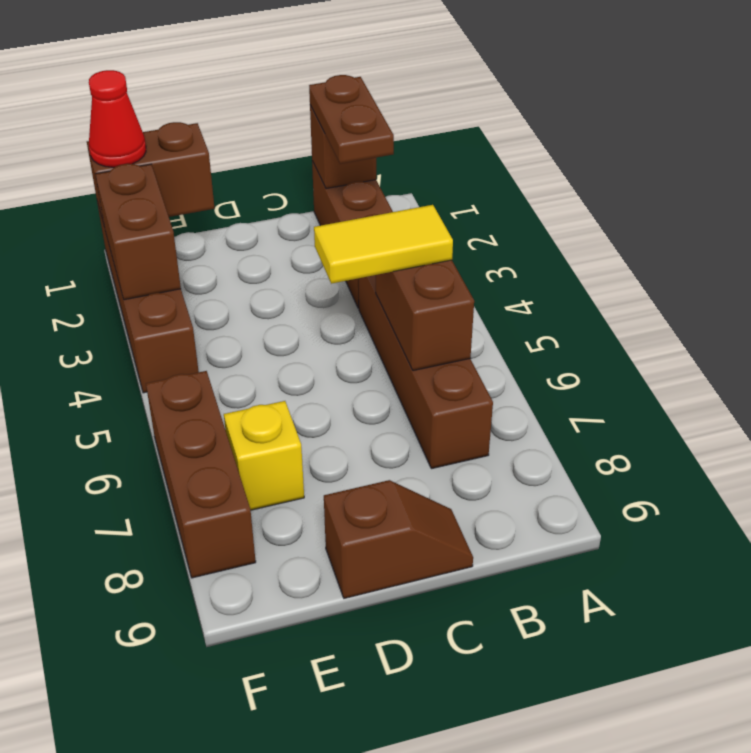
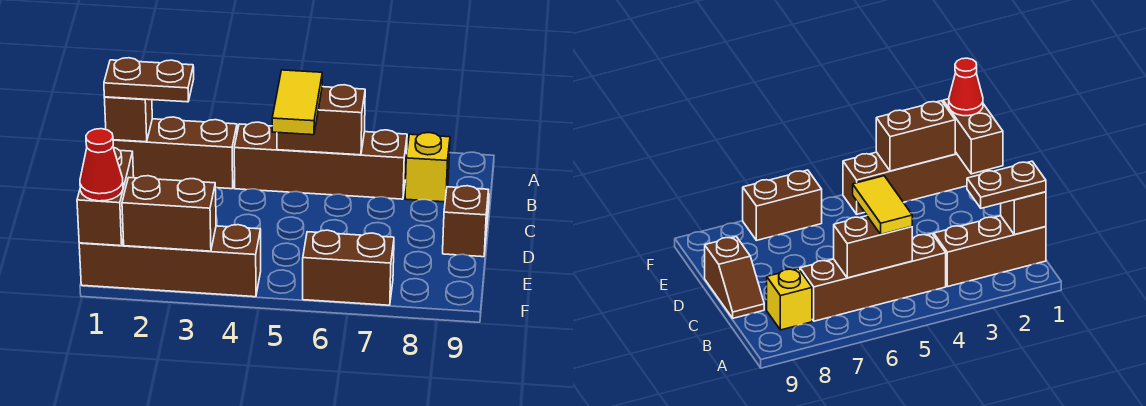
yellow 1x1 brick [224,401,304,510] -> yellow 1x1 brick moved to [405,133,450,202]
brown 1x3 brick [146,371,256,578] -> brown 1x2 brick [303,230,394,305]

